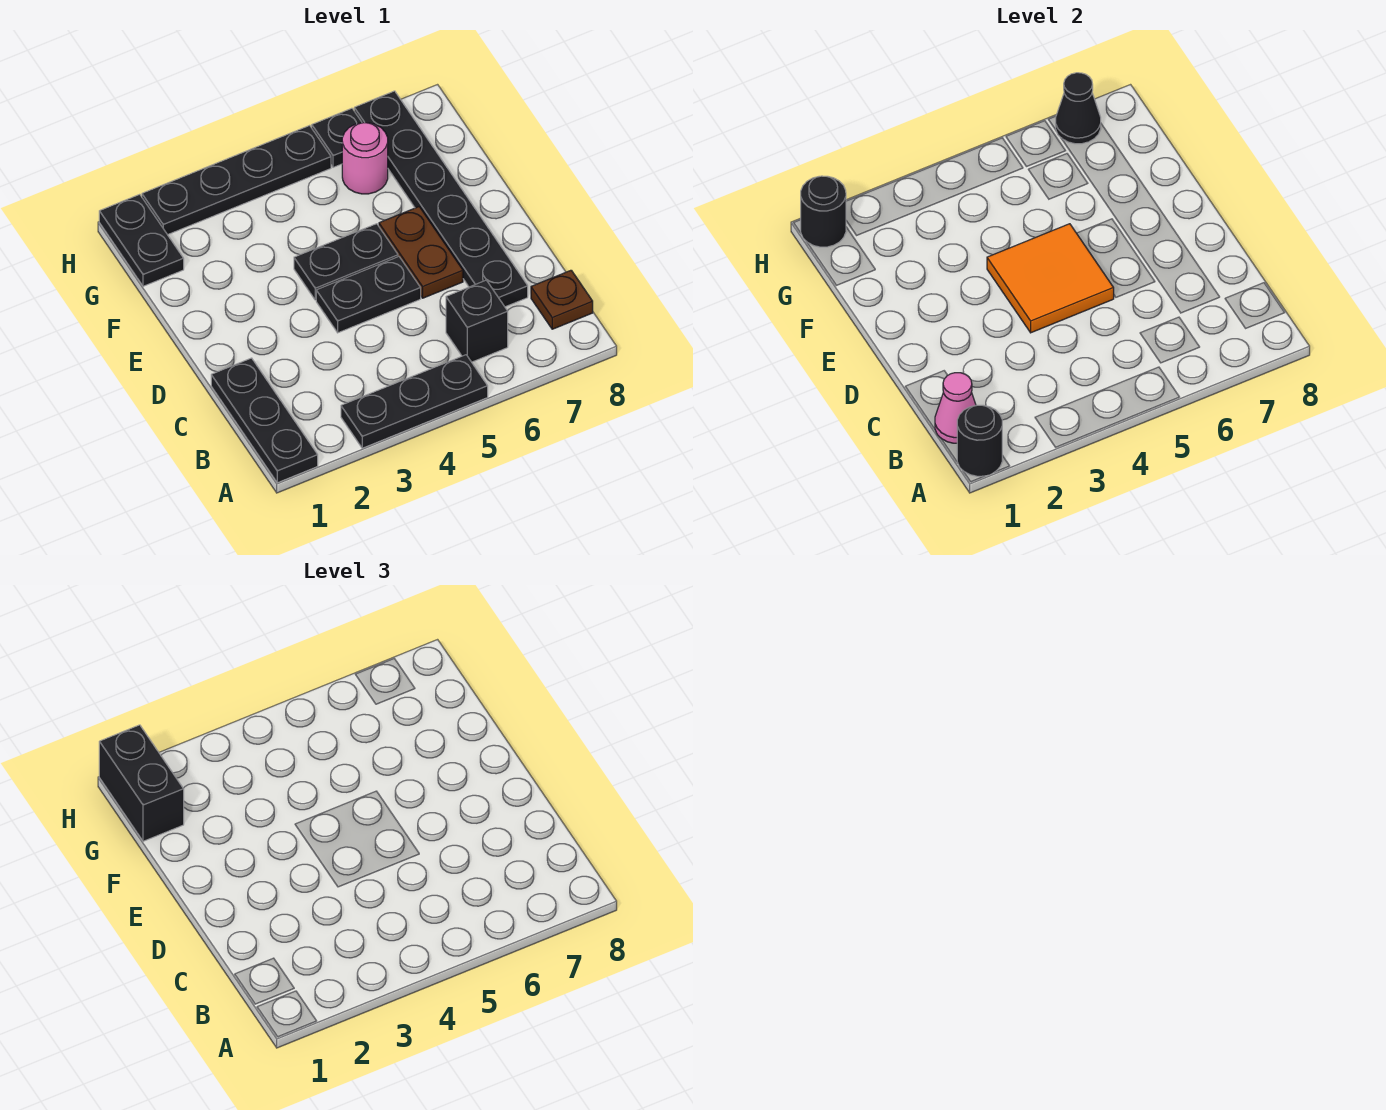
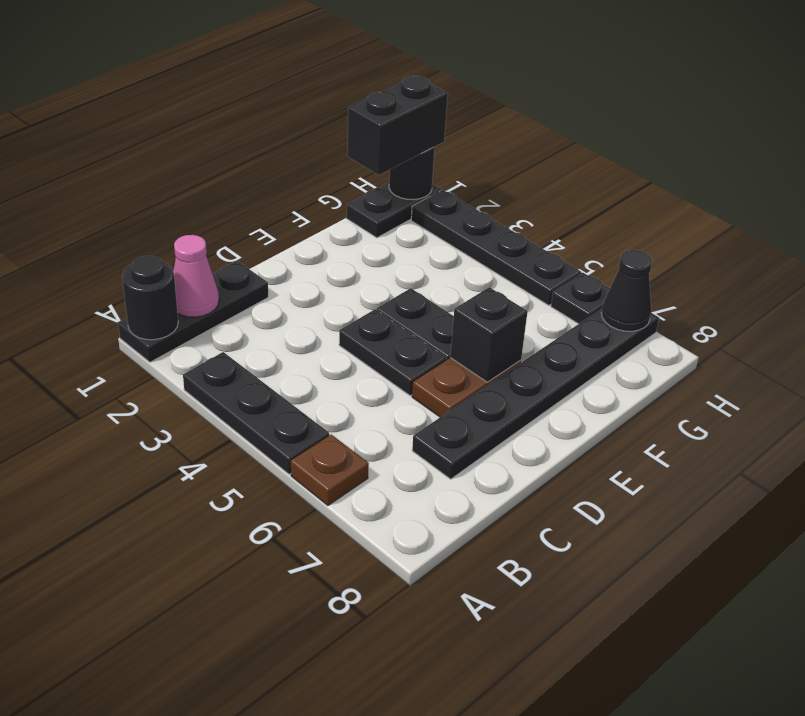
black 1x1 brick [446,280,508,362] -> black 1x1 brick moved to [450,287,528,382]
brown 1x1 plate [531,270,593,329] -> brown 1x1 plate moved to [291,435,369,505]
orange 2x2 tile [987,224,1114,333] -> none
pink 1x1 round brick [342,123,388,194] -> none

